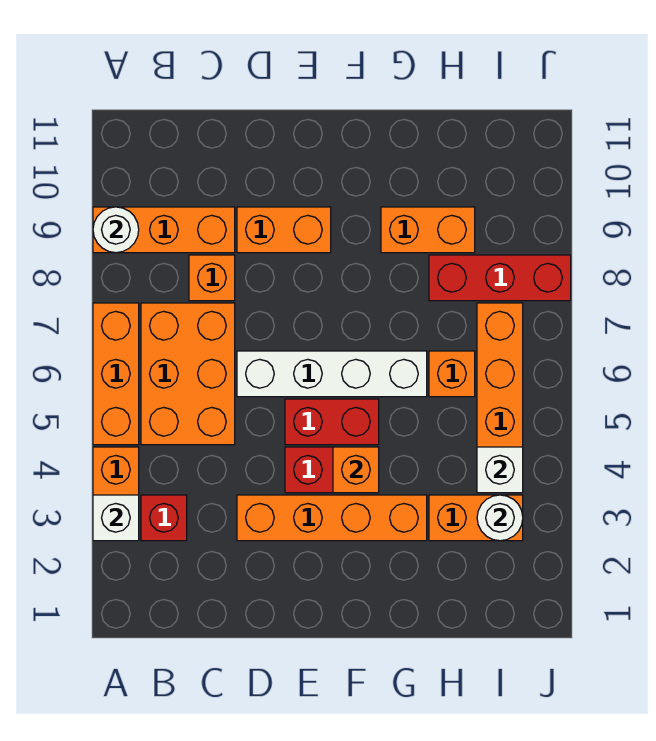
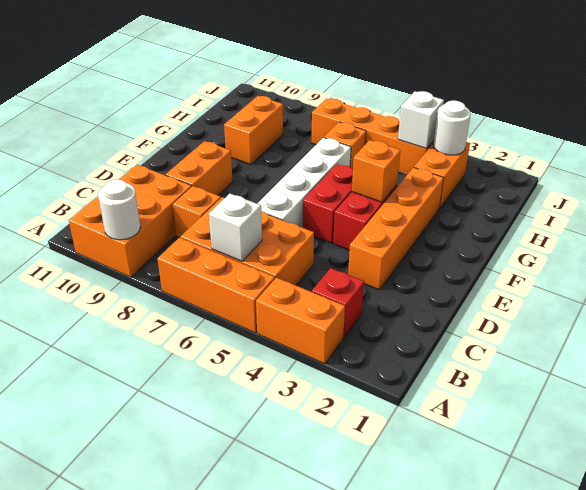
white 1x1 brick [93,495,139,541] -> white 1x1 brick moved to [209,194,262,261]
orange 1x3 brick [93,207,235,253] -> orange 2x3 brick [69,165,192,277]
red 1x3 brick [429,255,571,301] -> none

